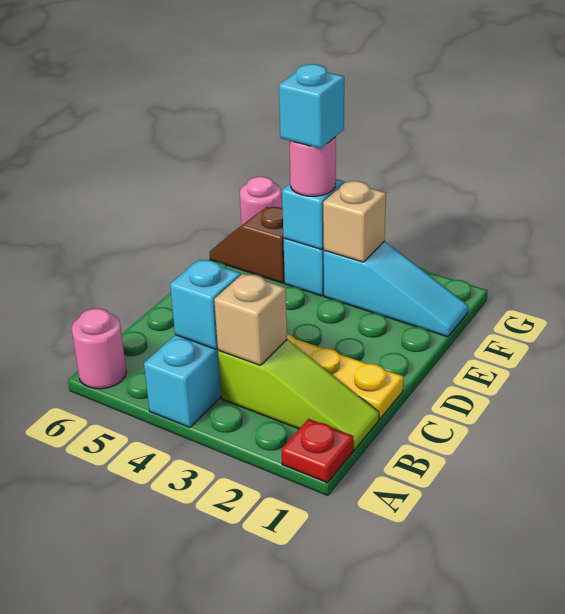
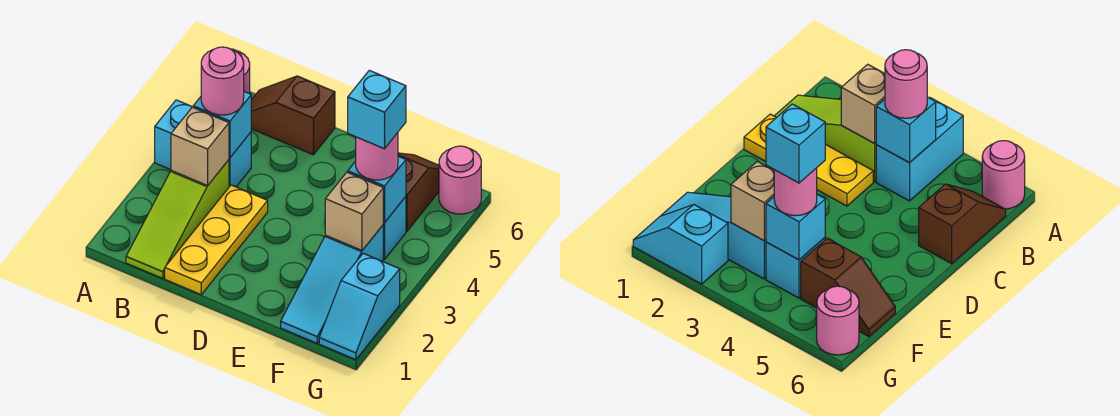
red 1x1 plate [282,419,353,483] -> none
none -> pink 1x1 round brick [201,47,244,115]
none -> brown 1x2 slope [251,76,335,155]
none -> cyan 1x2 slope [319,253,400,360]

